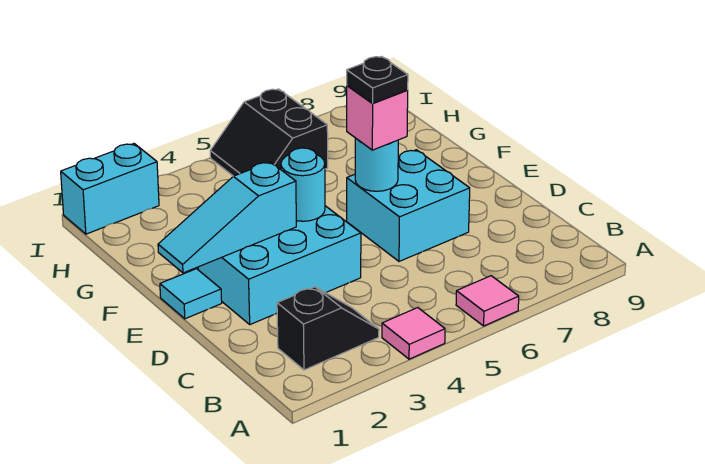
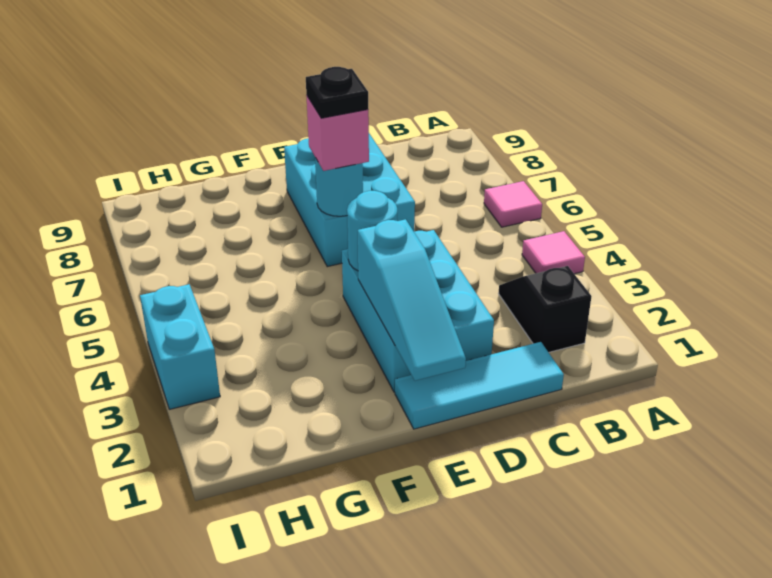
cyan 2x2 brick [347,150,470,261] -> cyan 2x3 brick [284,134,415,267]
cyan 1x1 tile [160,269,222,319] -> cyan 1x3 tile [395,342,564,429]
black 2x2 slope [210,89,328,176] -> none
cyan 1x2 brick [61,144,159,234] -> cyan 1x2 brick moved to [140,284,220,409]

